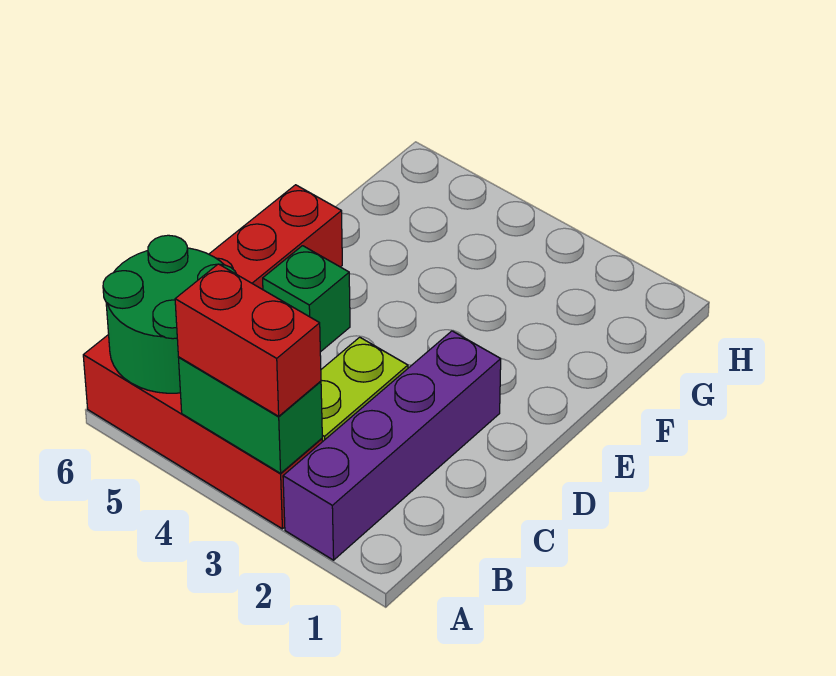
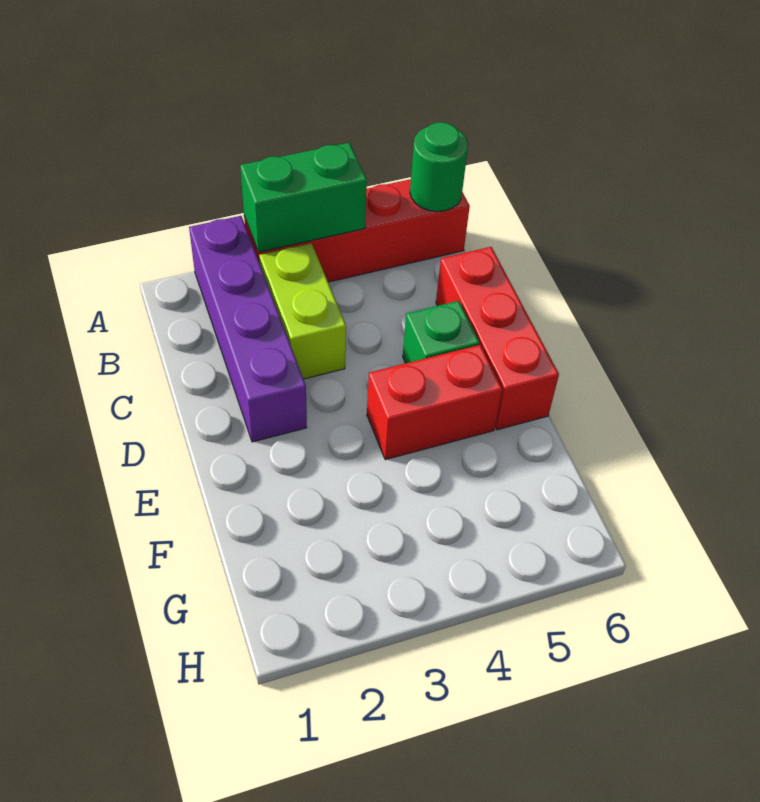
red 1x2 brick [175,264,321,416] -> red 1x2 brick moved to [367,345,502,460]
green 2x2 round brick [103,235,236,393] -> green 1x1 round brick [410,122,468,212]

